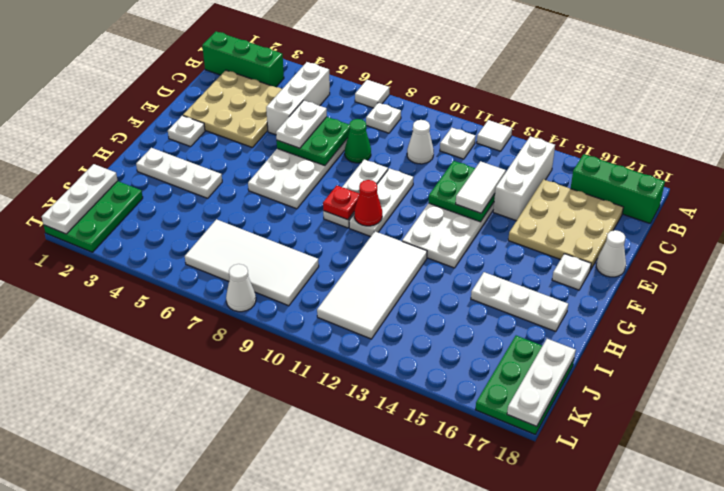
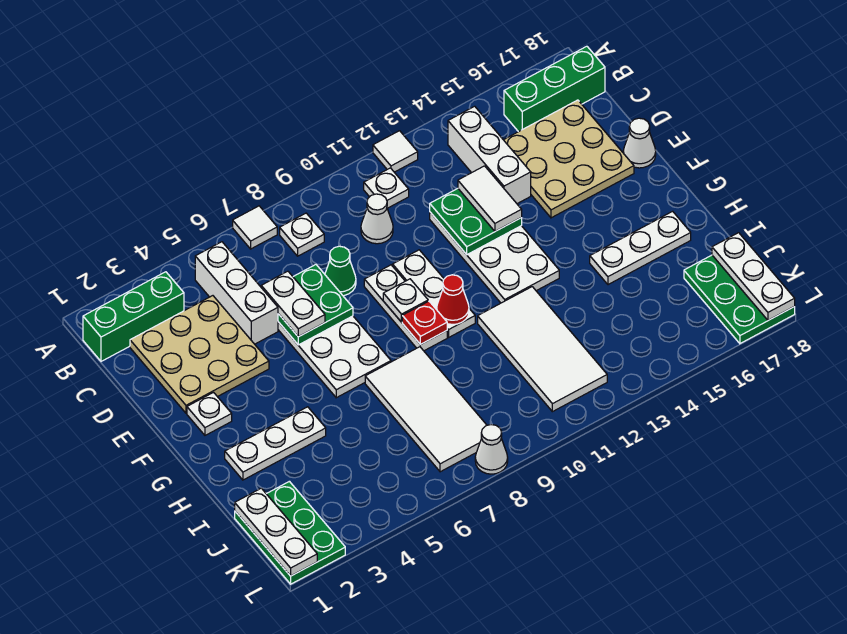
white 1x1 plate [552,254,591,290] -> white 1x1 plate moved to [383,279,428,322]
white 2x4 tile [185,219,319,306] -> white 2x4 tile turned to [365,347,487,472]

